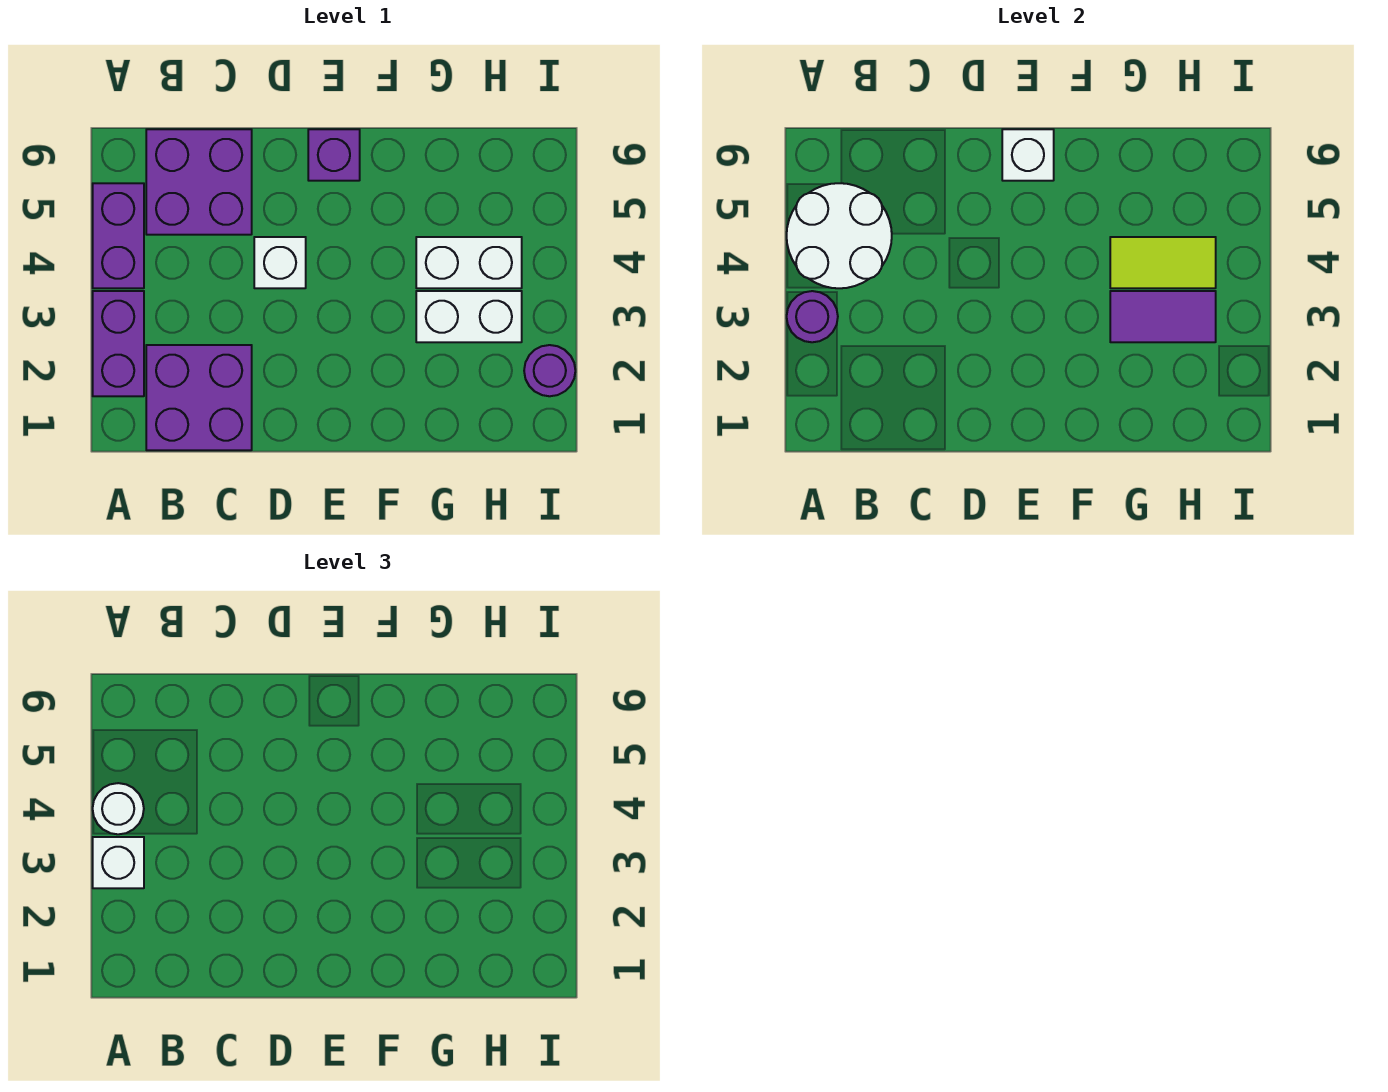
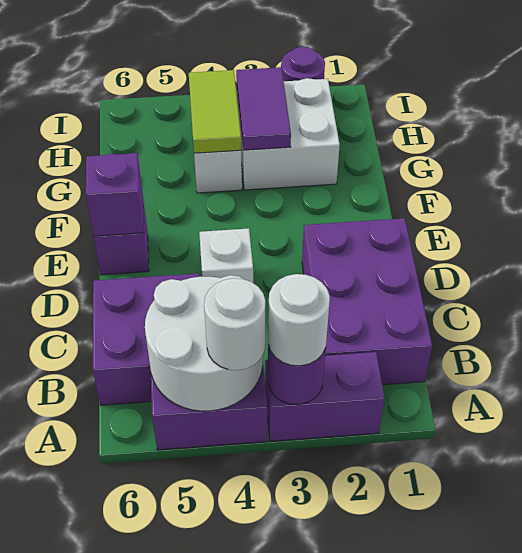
white 1x1 brick [93,837,144,888] -> white 1x1 round brick [268,274,330,366]
purple 2x2 brick [146,345,252,450] -> purple 2x3 brick [302,218,432,385]
white 1x1 brick [1002,129,1054,181] -> purple 1x1 brick [86,153,144,236]
white 1x2 brick [416,291,522,342] -> white 2x2 brick [237,78,340,190]

